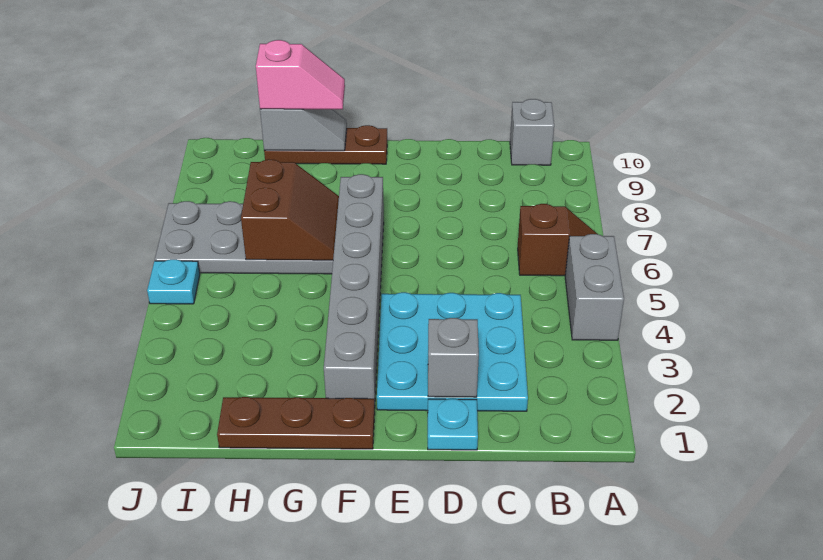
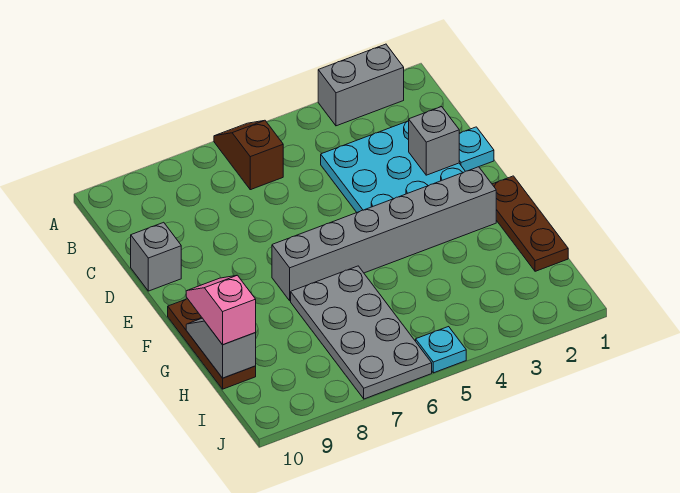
grey 1x2 brick [565,234,624,340] -> grey 1x2 brick moved to [318,44,404,126]
grey 1x1 brick [510,99,554,165] -> grey 1x1 brick moved to [131,222,181,291]
brown 2x2 slope [241,159,339,260] -> none

